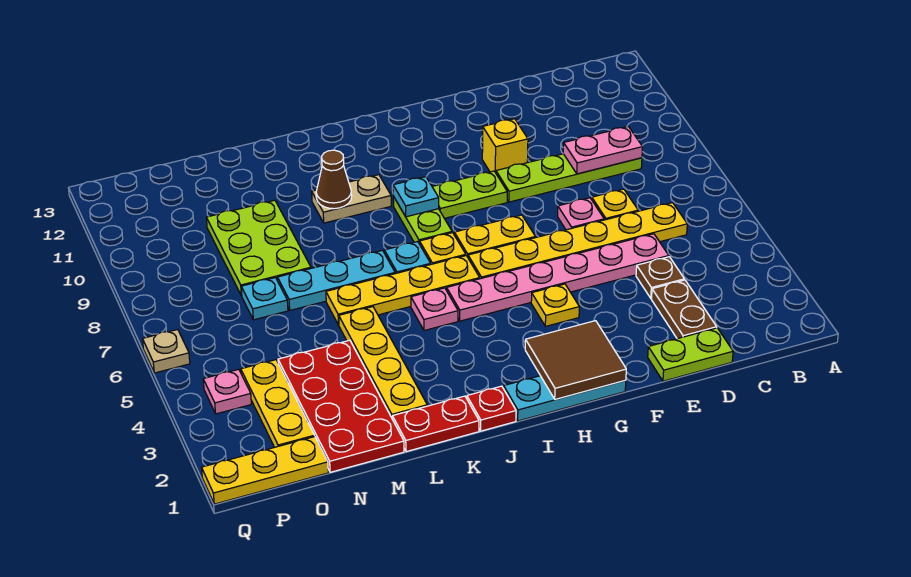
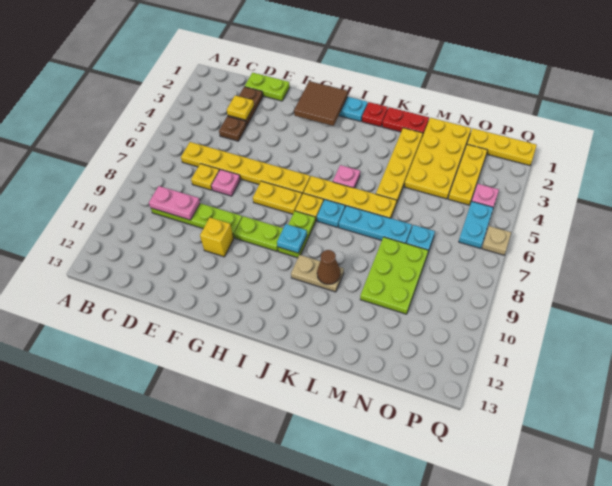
pink 1x6 plate [447,234,669,321] -> none
yellow 1x1 plate [531,284,579,326] -> yellow 1x1 plate moved to [227,96,254,120]
red 2x4 plate [278,340,404,472] -> yellow 2x4 plate [404,118,471,199]
none -> cyan 1x2 plate [459,202,493,249]

